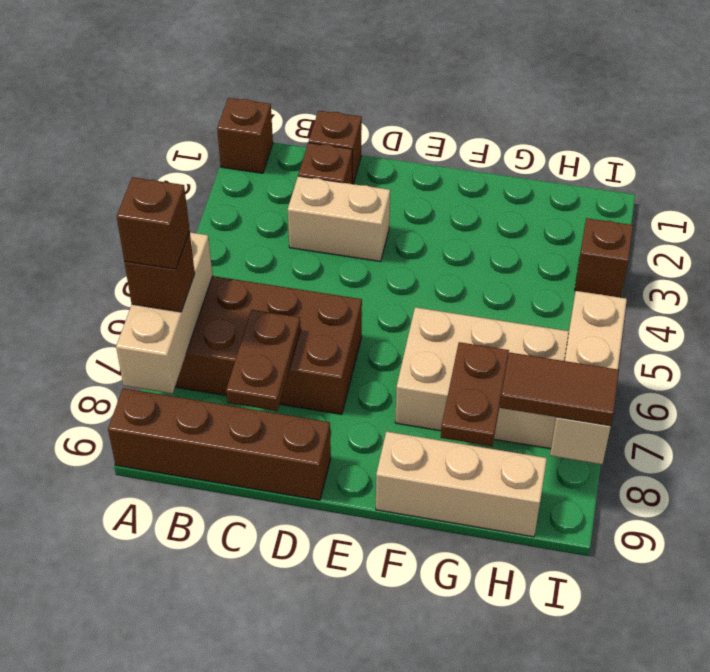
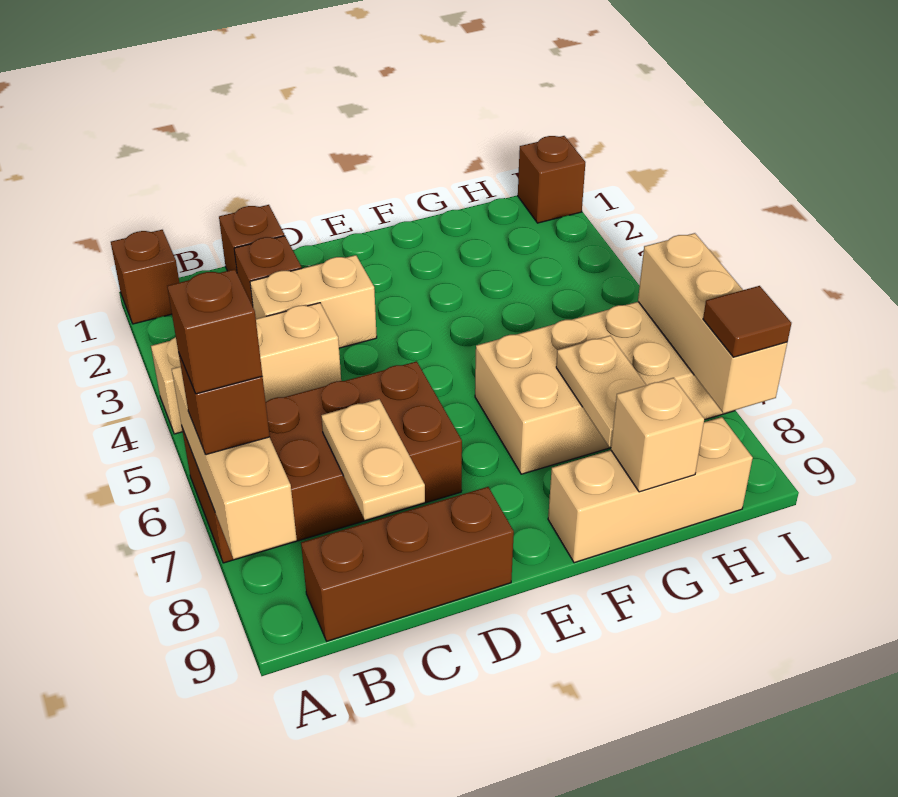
none -> tan 1x3 brick [151,303,341,434]
brown 1x4 brick [108,388,331,500] -> brown 1x3 brick [301,487,514,641]
brown 1x2 plate [226,310,301,411] -> tan 1x2 plate [321,399,425,520]
brown 1x2 plate [441,342,509,446] -> tan 1x2 plate [556,336,646,447]
none -> tan 1x1 brick [611,378,704,492]
brown 1x2 tile [500,352,619,426] -> brown 1x1 tile [703,286,791,357]
brown 1x1 brick [575,218,633,298] -> brown 1x1 brick moved to [518,136,585,223]

